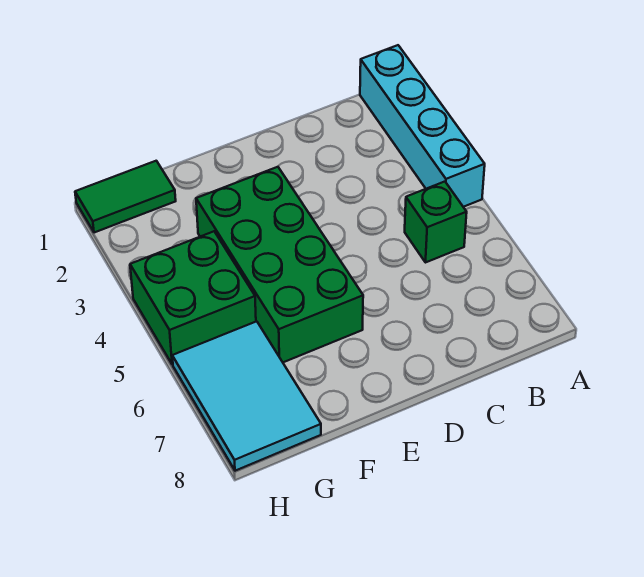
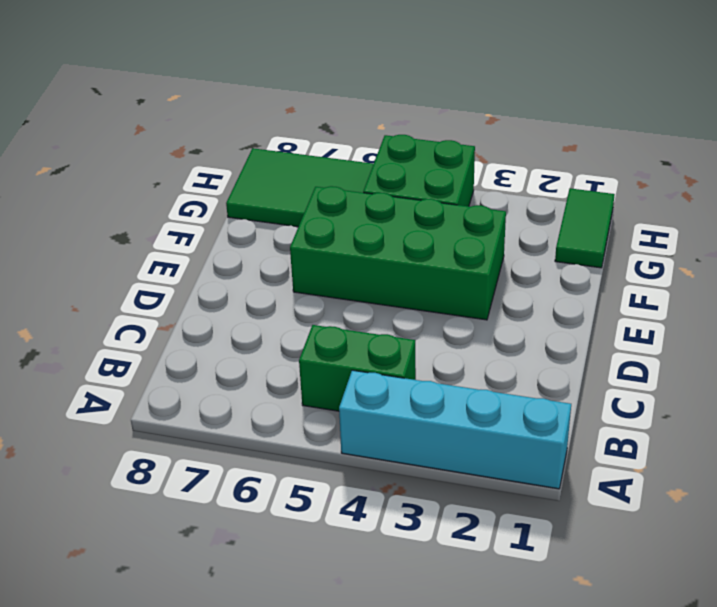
green 1x1 brick [405,182,467,263] -> green 1x2 brick [299,325,416,411]
cyan 2x3 tile [172,321,321,471] -> green 2x3 tile [226,148,373,227]

